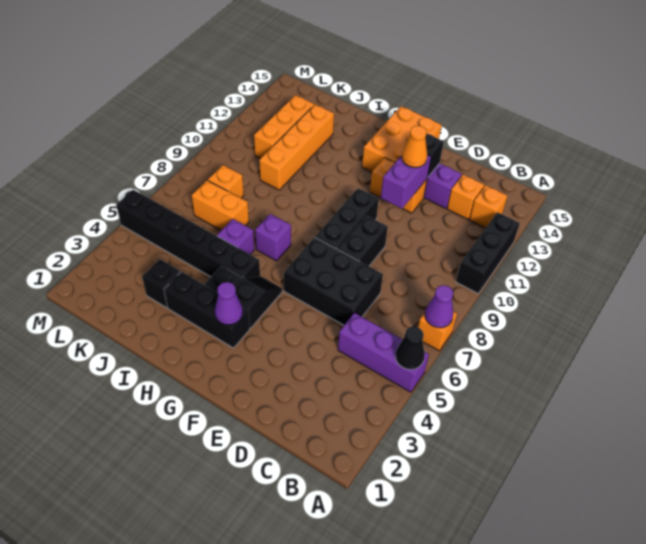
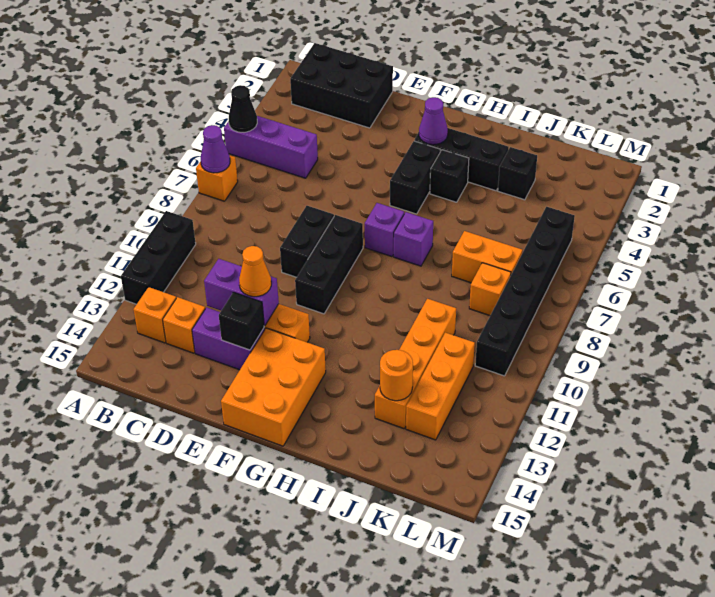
black 2x3 brick [284,238,383,325] -> black 2x3 brick moved to [290,43,393,128]
purple 1x2 brick [381,155,431,209] -> purple 1x2 brick turned to [204,259,279,326]
black 1x2 slope [235,277,282,328] -> black 1x2 brick [390,141,440,214]
black 1x6 brick [116,190,260,279] -> black 1x6 brick turned to [475,207,575,376]
purple 1x1 brick [217,219,254,254] -> purple 1x1 brick moved to [365,203,404,257]
none -> orange 1x1 round brick [380,350,413,401]

